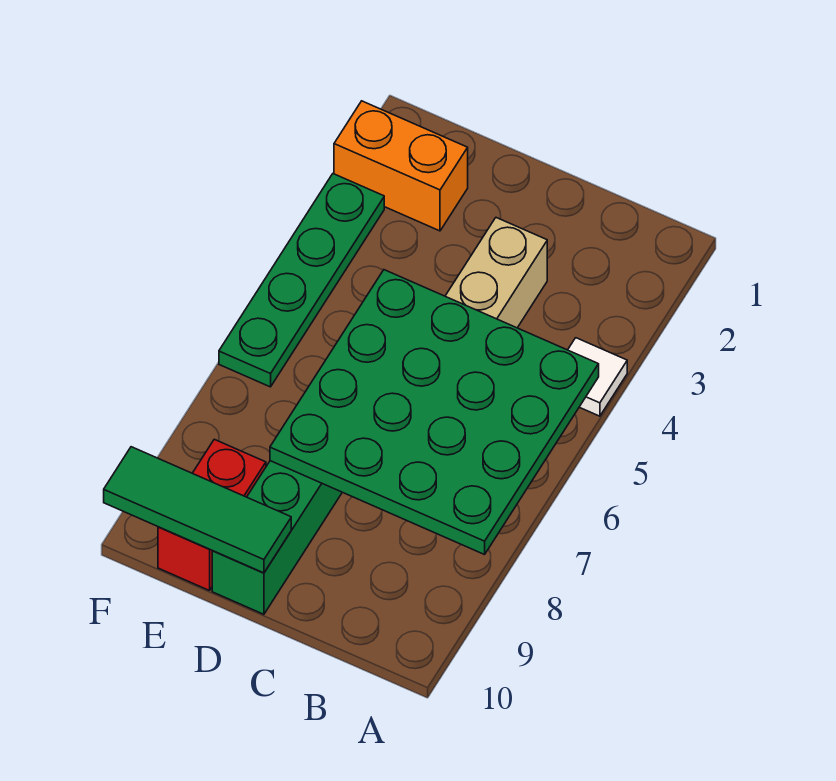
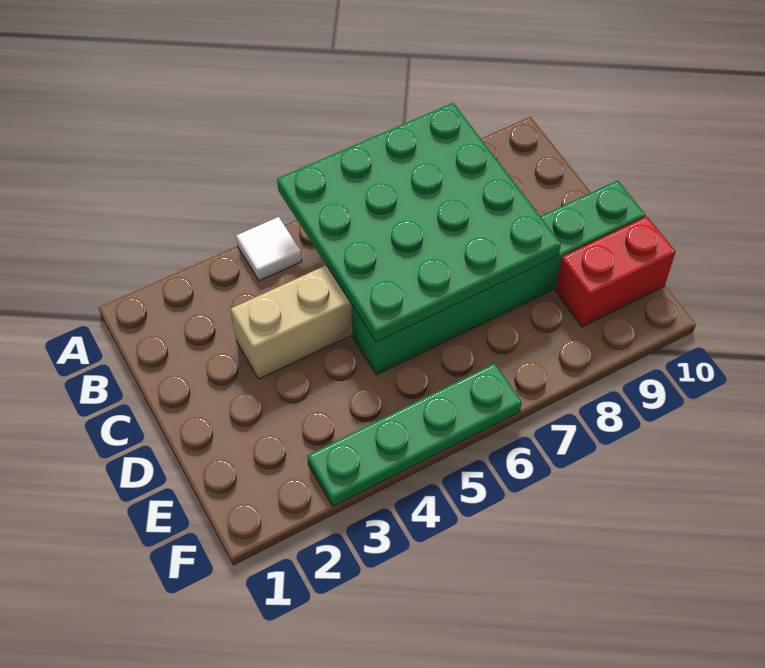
green 1x3 tile [104,447,291,573] -> none
orange 1x2 brick [334,101,468,231] -> none

